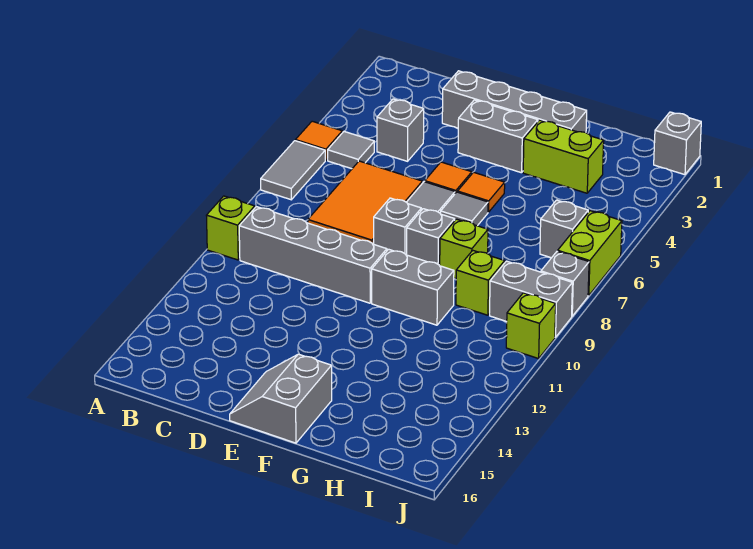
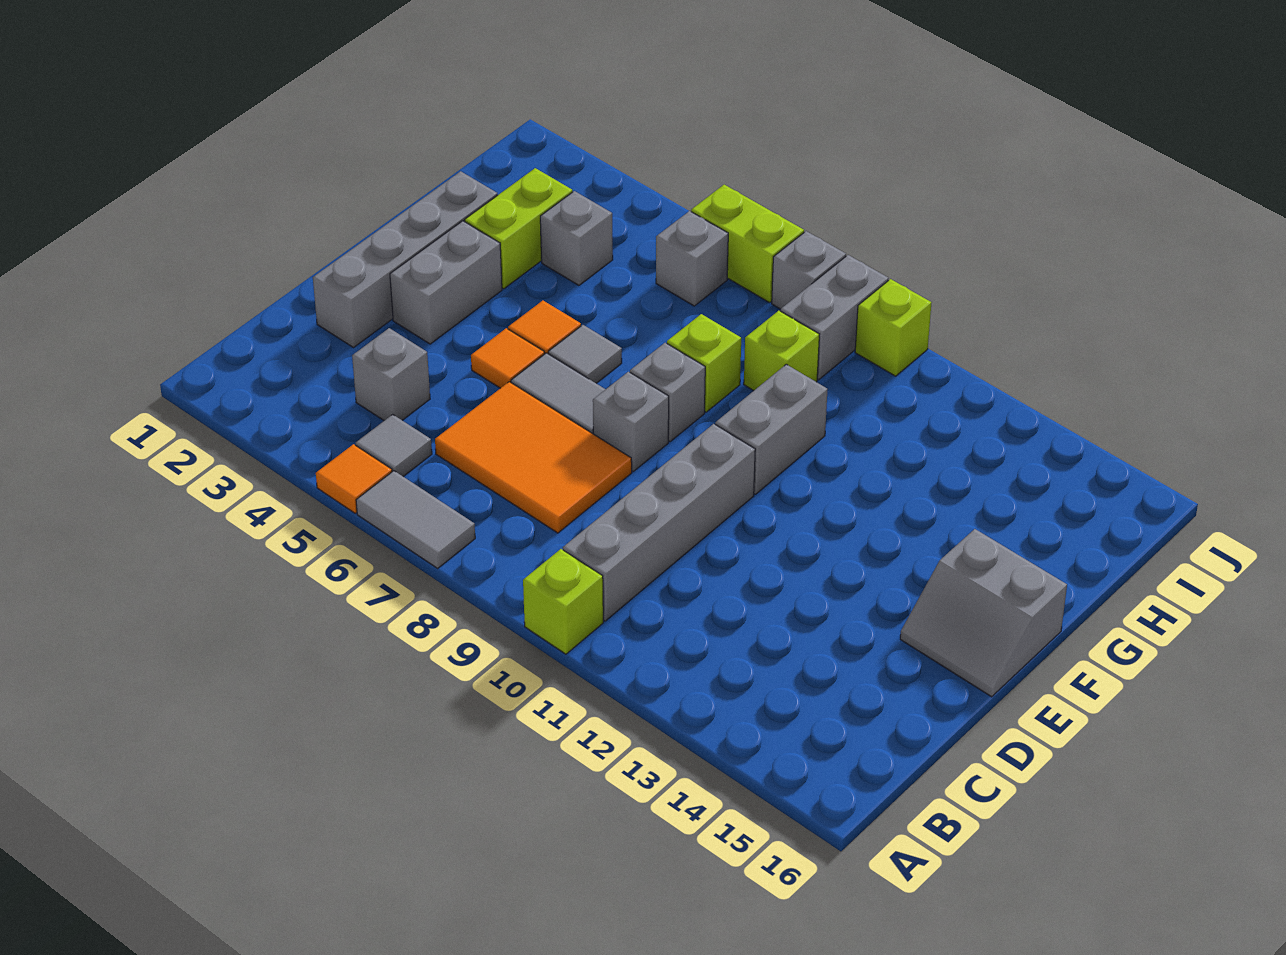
grey 1x1 brick [654,112,701,175] -> grey 1x1 brick moved to [540,191,613,285]

